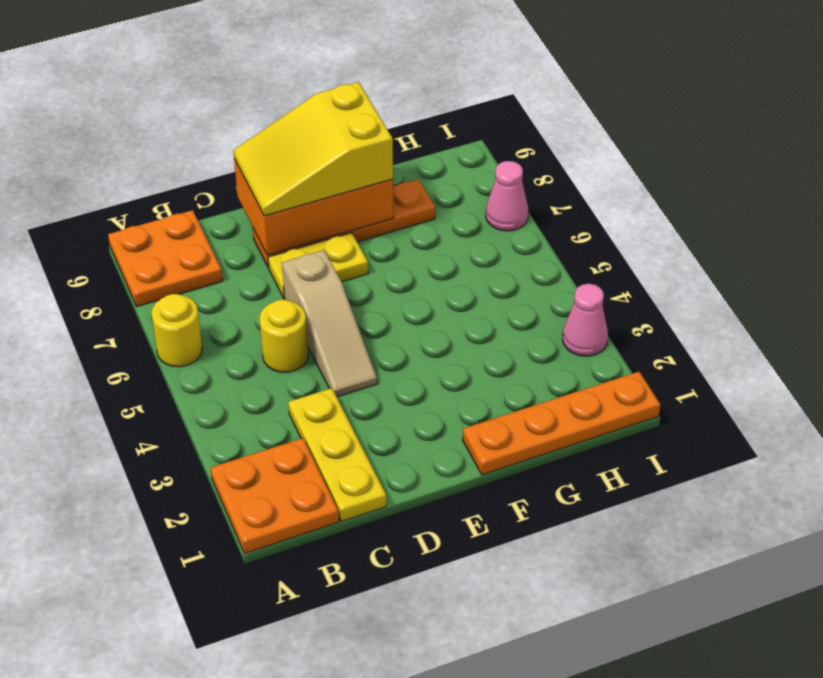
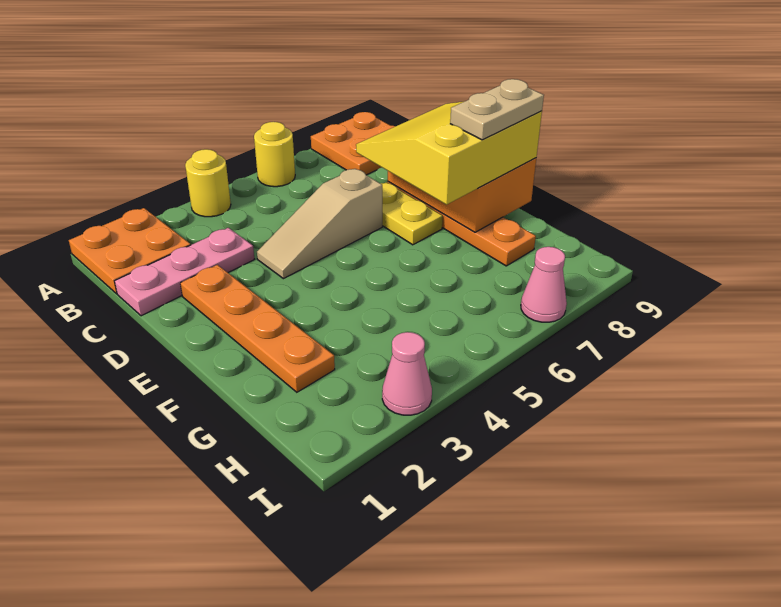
yellow 1x3 plate [288,388,386,521] -> pink 1x3 plate [115,228,254,316]
yellow 1x1 round brick [259,300,308,372] -> yellow 1x1 round brick moved to [185,149,231,217]
yellow 2x3 slope [233,82,393,216] -> yellow 3x3 slope [356,102,542,205]
orange 1x4 plate [463,372,660,475] -> orange 1x4 plate moved to [180,265,335,392]
none -> tan 1x2 plate [450,79,544,140]

